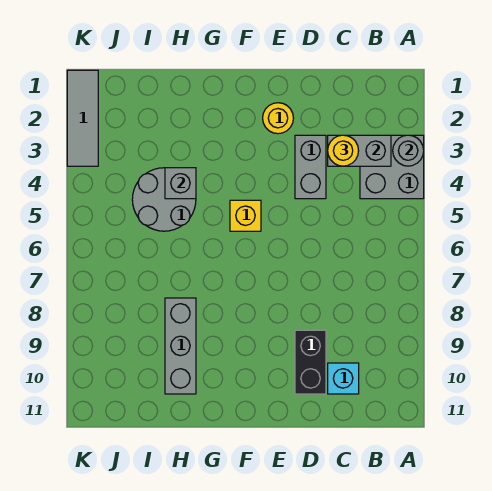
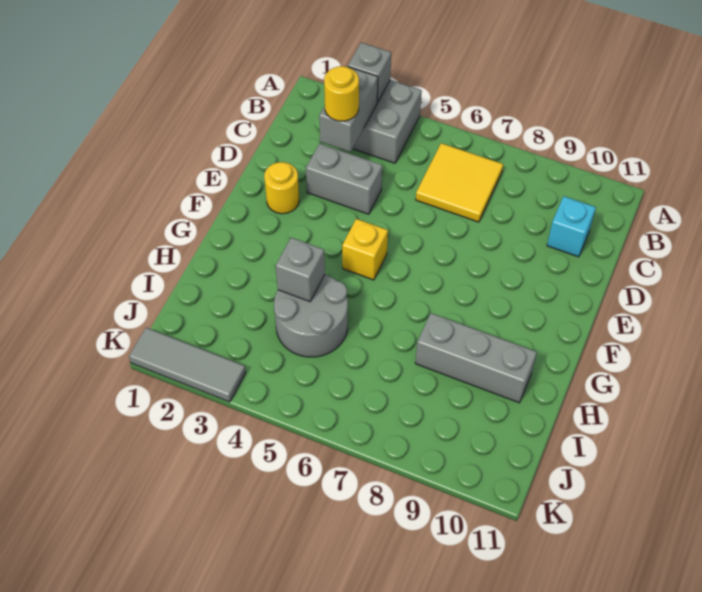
grey 1x1 round brick [393,135,424,166] -> grey 1x1 brick [348,43,391,102]
none -> yellow 2x2 tile [416,143,503,222]
black 1x2 brick [295,330,326,394] -> none

